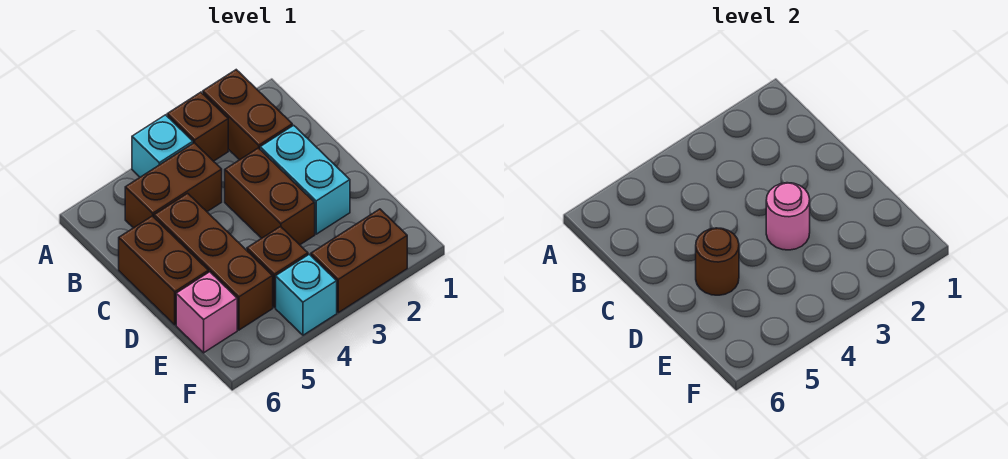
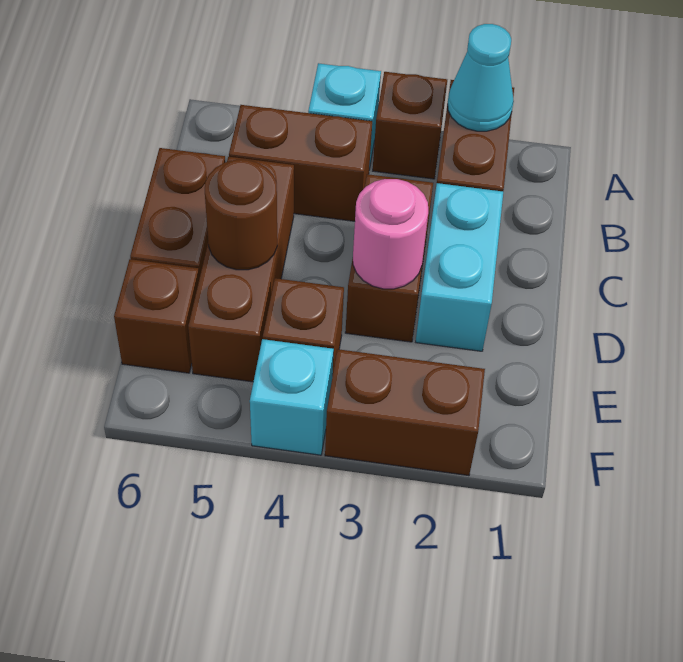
none -> cyan 1x1 cone [448,24,514,131]
pink 1x1 brick [176,272,237,353] -> brown 1x1 brick [114,259,199,373]

